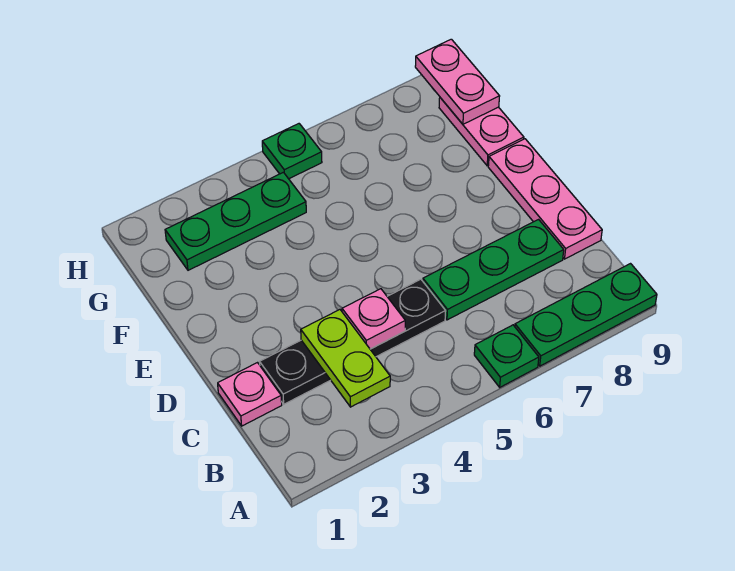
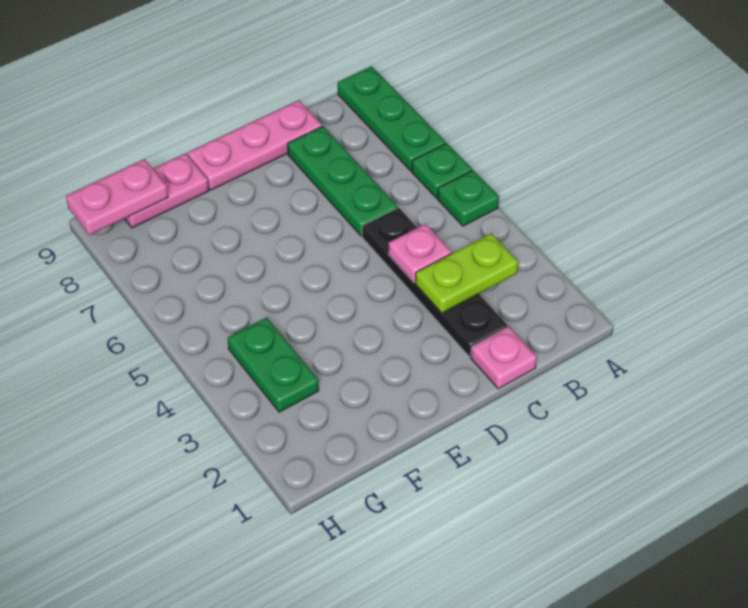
green 1x3 plate [165,172,306,270] -> green 1x2 plate [228,317,319,412]
green 1x1 plate [262,124,322,179] -> green 1x1 plate moved to [438,170,499,226]

